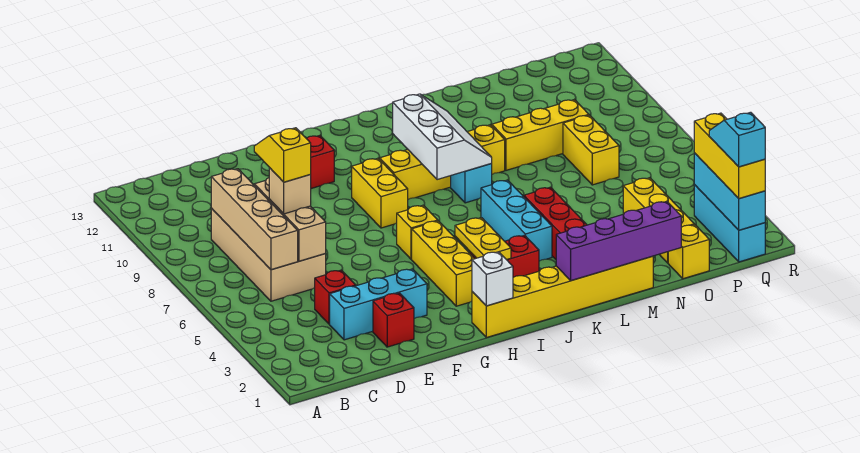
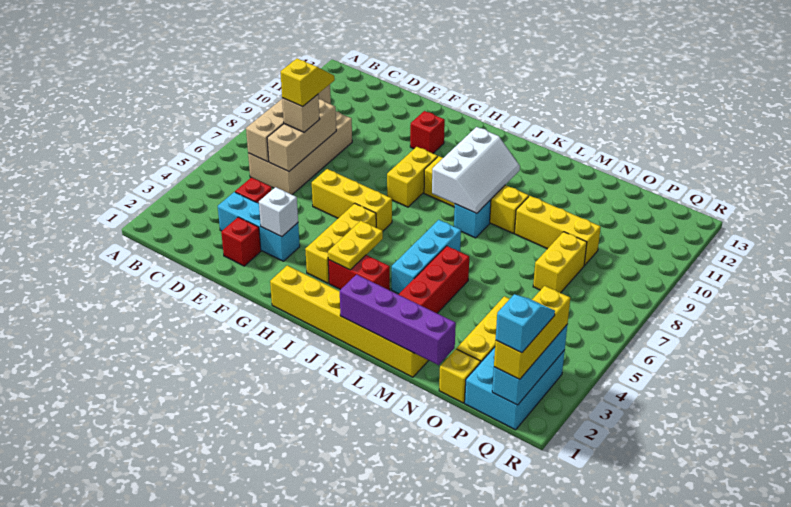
white 1x1 brick [472,252,513,306] -> white 1x1 brick moved to [259,187,298,237]
yellow 1x1 brick [397,205,438,259] -> yellow 1x3 brick [312,169,392,231]
cyan 1x3 brick [694,185,765,262] -> cyan 2x3 brick [465,347,565,430]

